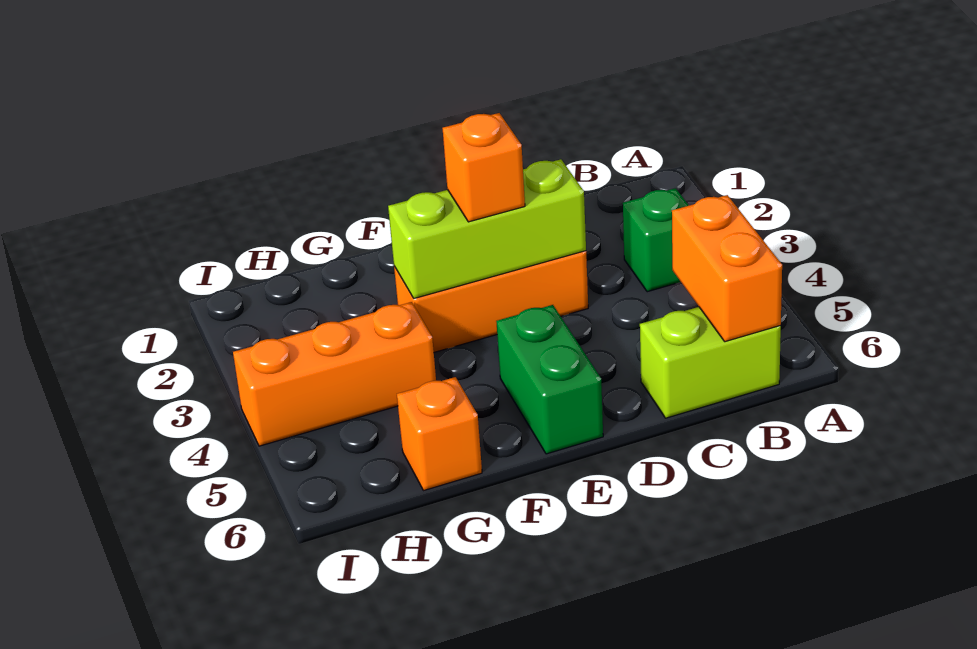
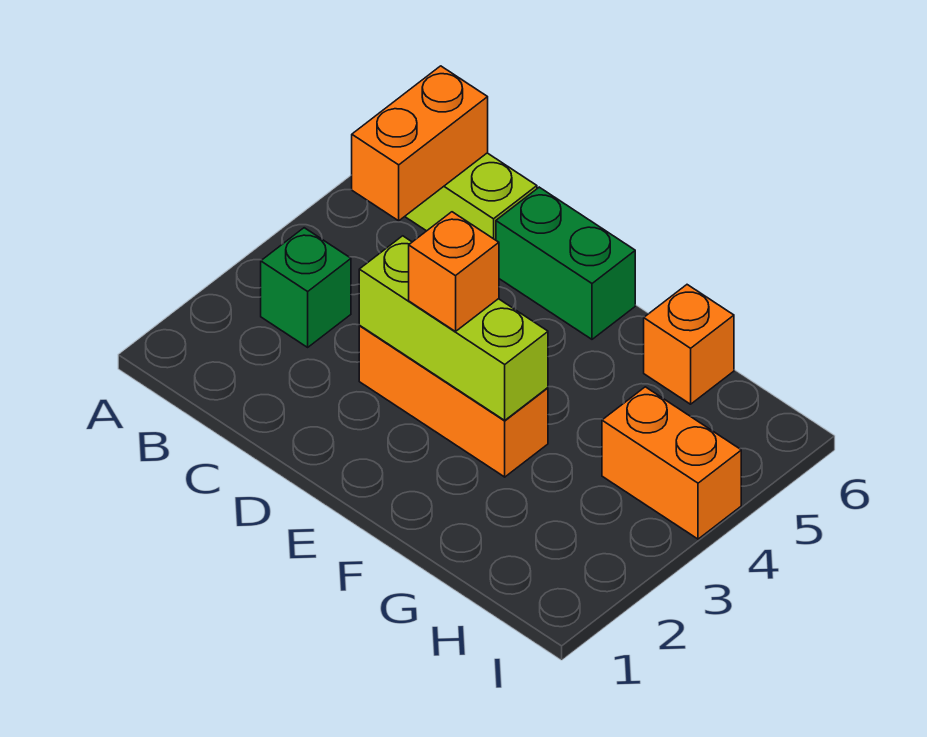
green 1x2 brick [496,305,603,454] -> green 1x2 brick turned to [496,187,635,339]
orange 1x3 brick [233,302,436,446] -> orange 1x2 brick [602,387,741,539]

